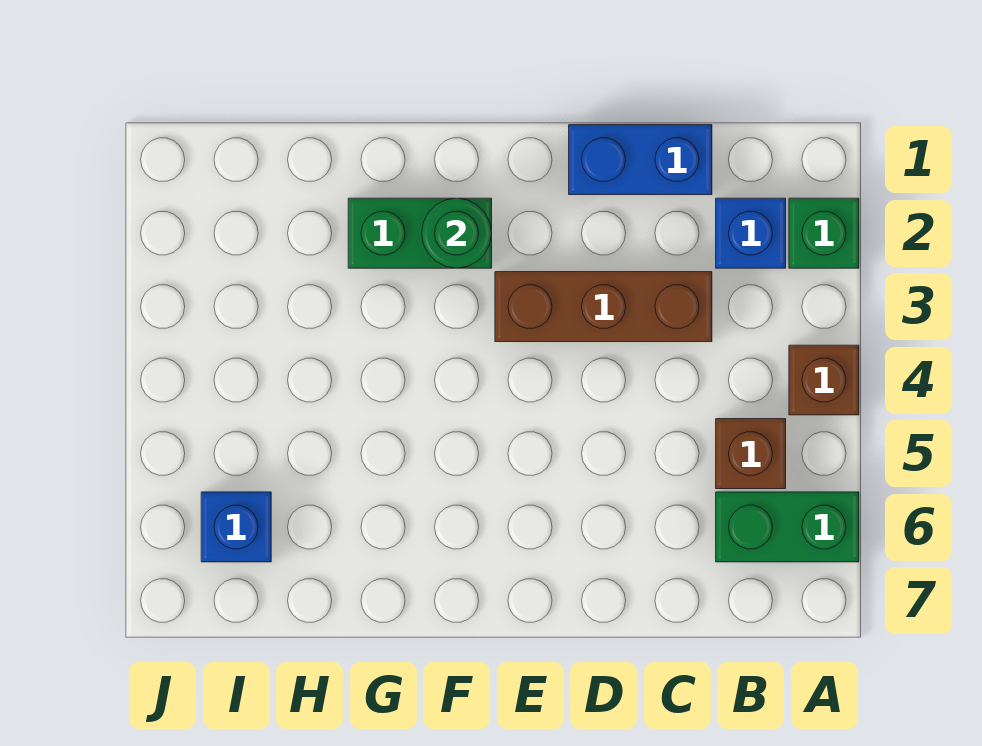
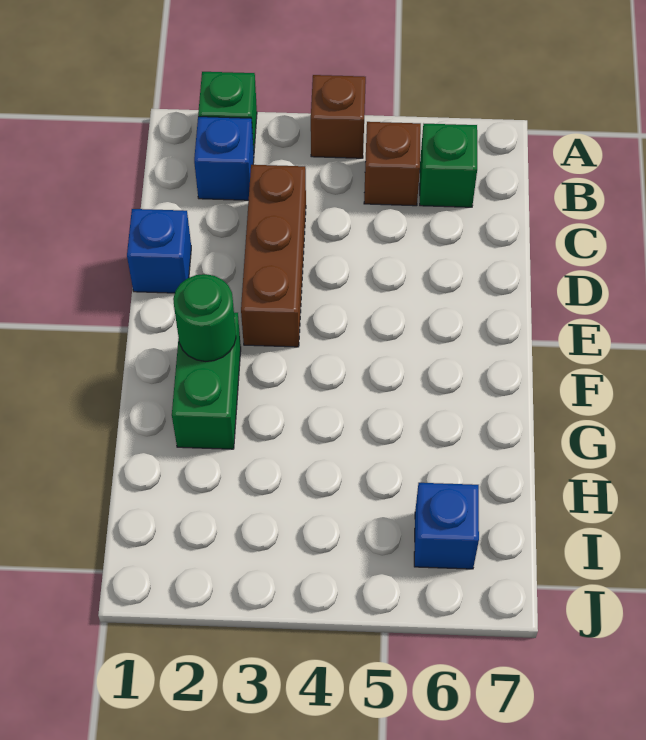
green 1x2 brick [716,492,859,562] -> green 1x1 brick [420,124,477,207]
blue 1x2 brick [569,125,712,195] -> blue 1x1 brick [127,209,191,293]

